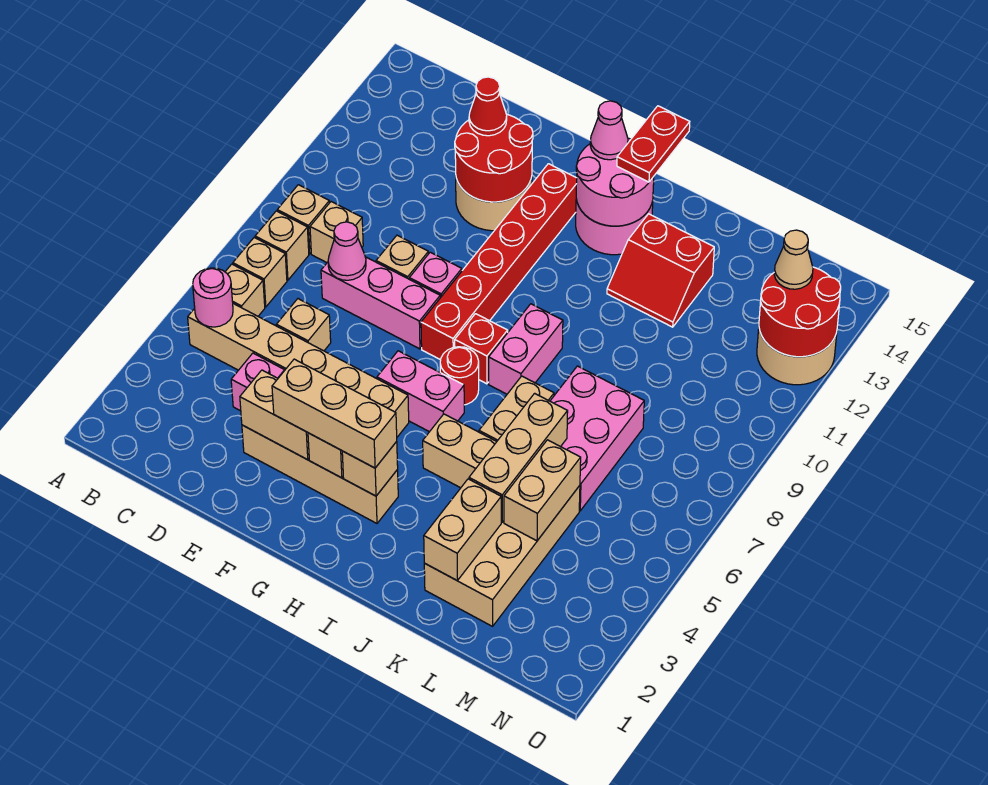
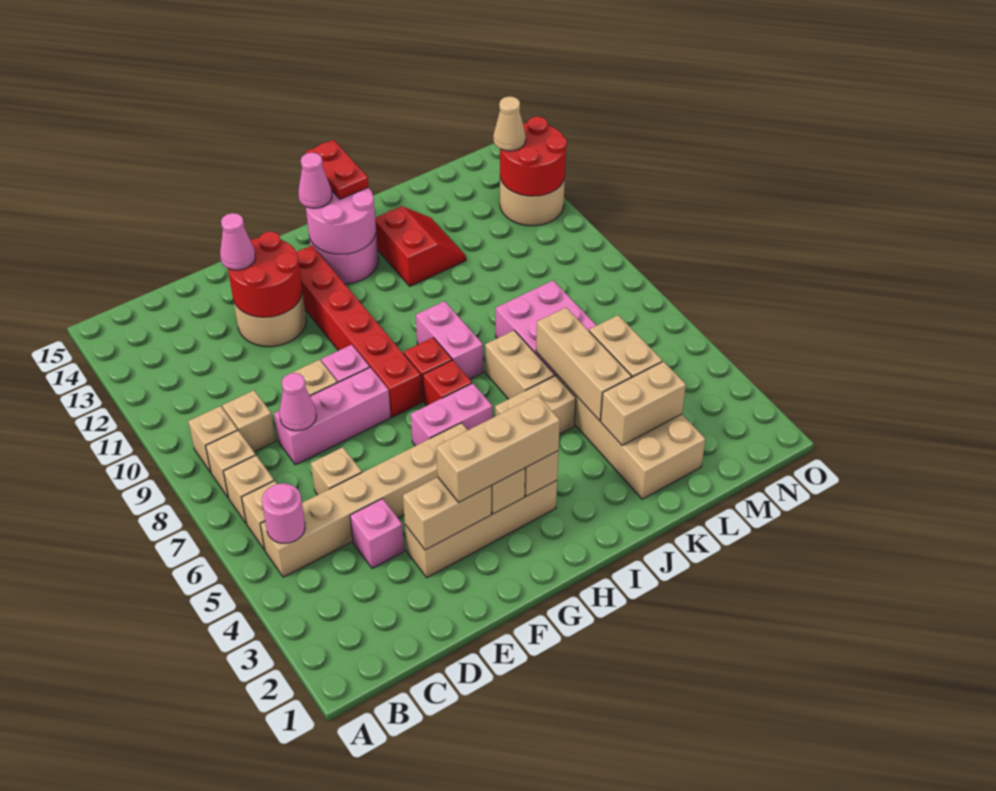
red 1x1 cone [469,77,507,136] -> pink 1x1 cone [220,213,255,270]
red 1x1 round brick [440,347,479,405] -> red 1x1 brick [423,360,472,406]
red 2x2 slope [607,214,714,327] -> red 2x2 slope turned to [375,206,466,286]
tan 1x2 brick [424,479,501,581] -> tan 1x2 brick turned to [601,361,686,445]

